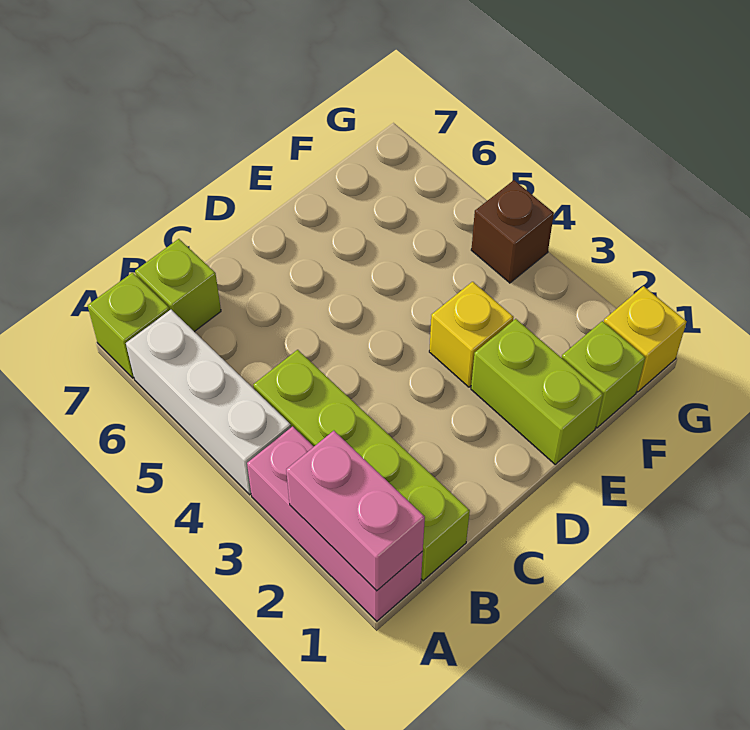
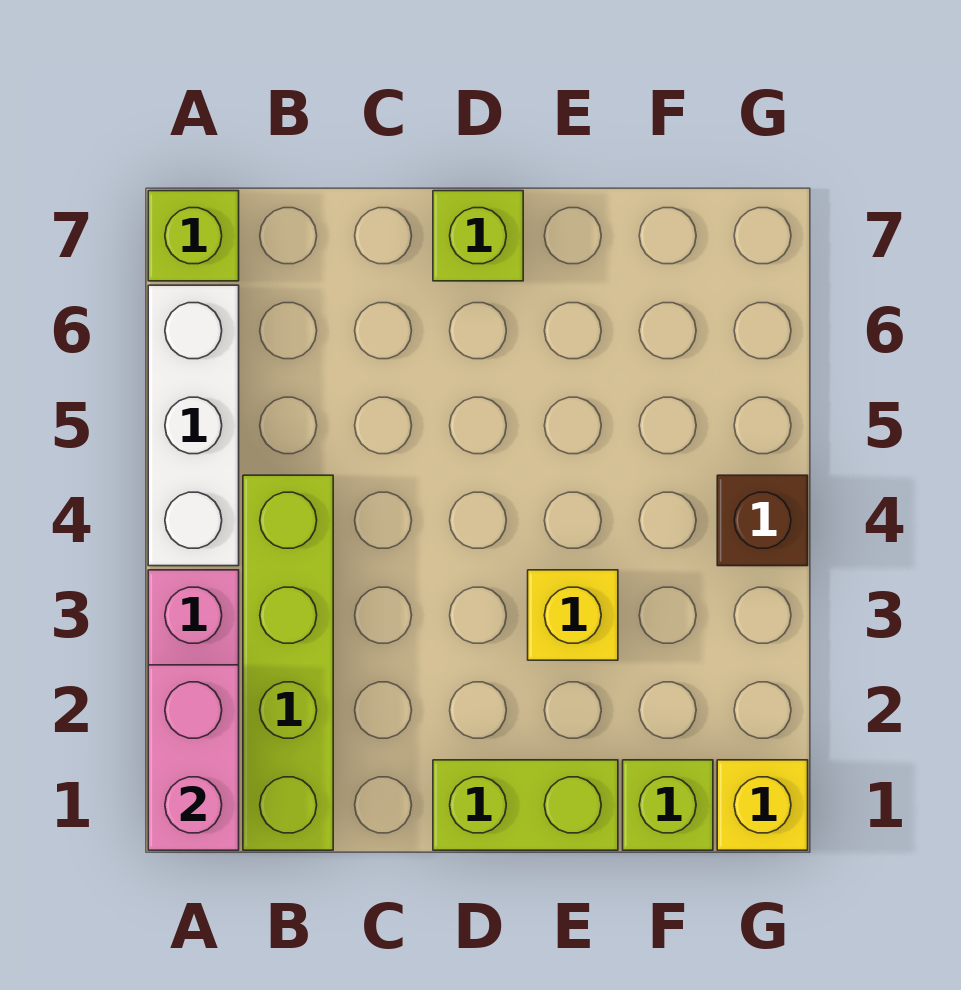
lime 1x1 brick [135,239,221,332] -> lime 1x1 brick moved to [433,191,523,281]
lime 1x2 brick [471,319,603,464] -> lime 1x2 brick turned to [433,760,618,850]

